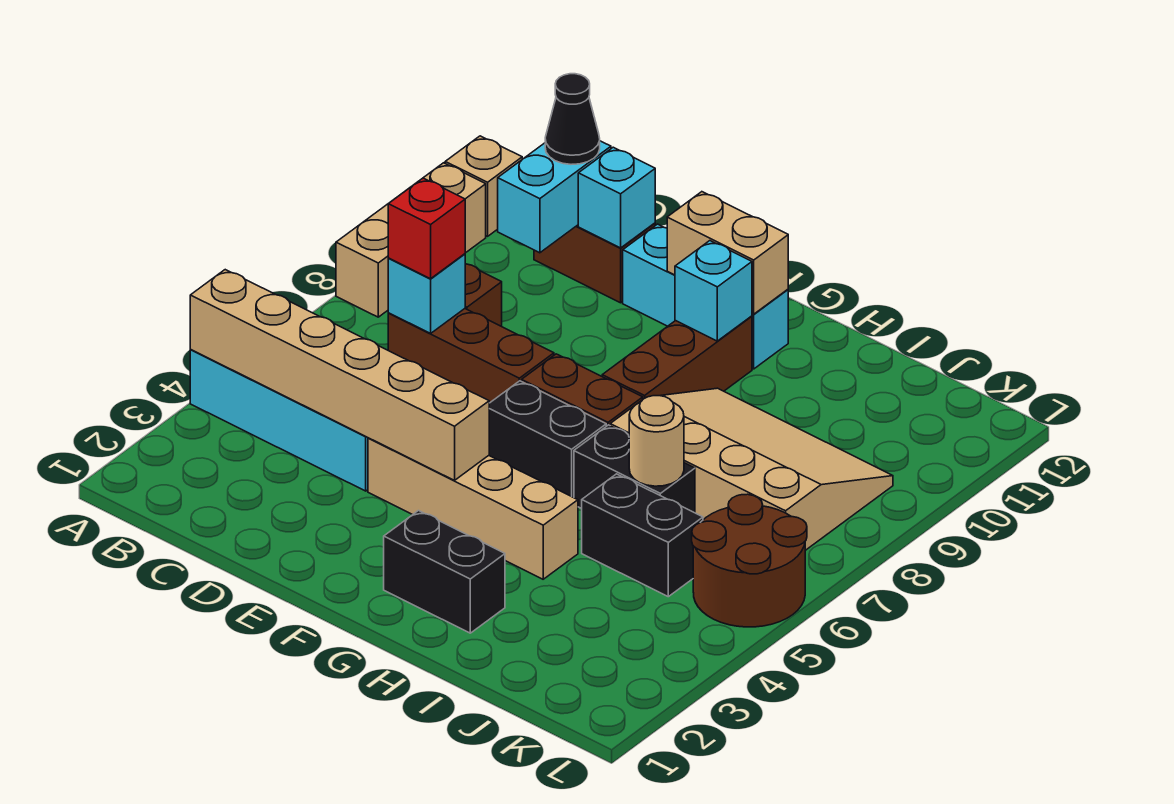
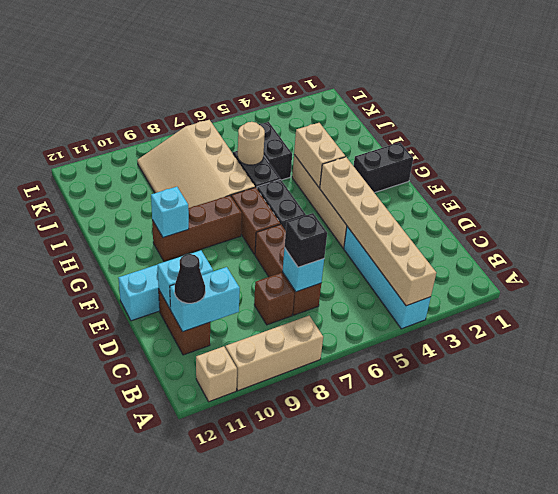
red 1x1 brick [388,178,465,279] -> black 1x1 brick [285,213,327,267]
cyan 1x3 brick [623,224,788,369] -> cyan 1x3 brick turned to [118,250,213,321]
tan 1x2 brick [667,192,788,314] -> tan 1x2 brick moved to [294,123,345,188]
black 1x2 brick [384,511,505,633] -> black 1x2 brick turned to [354,142,413,193]
brown 2x2 round brick [692,494,807,627] -> none

